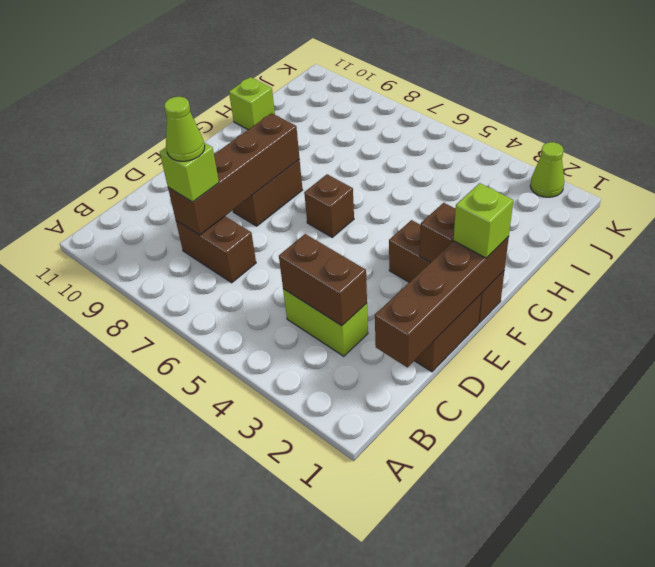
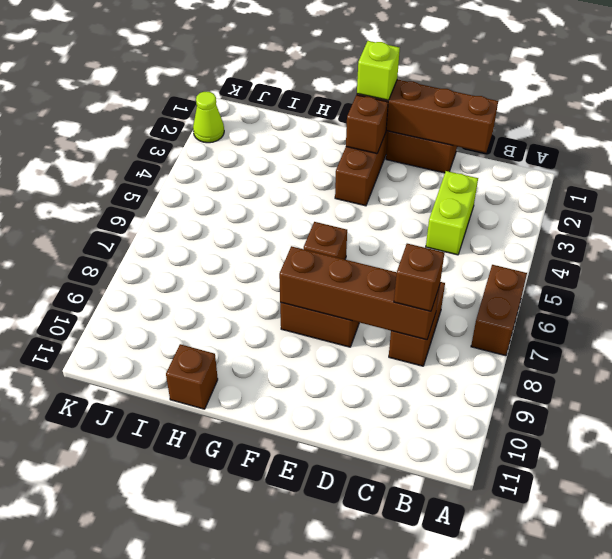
brown 1x2 brick [279,234,367,326] -> brown 1x2 brick moved to [471,265,527,356]
lime 1x1 brick [160,143,219,202] -> brown 1x1 brick [394,244,444,311]
lime 1x1 cone [164,97,205,161] -> none
lime 1x1 brick [229,77,275,130] -> brown 1x1 brick [166,344,218,409]

